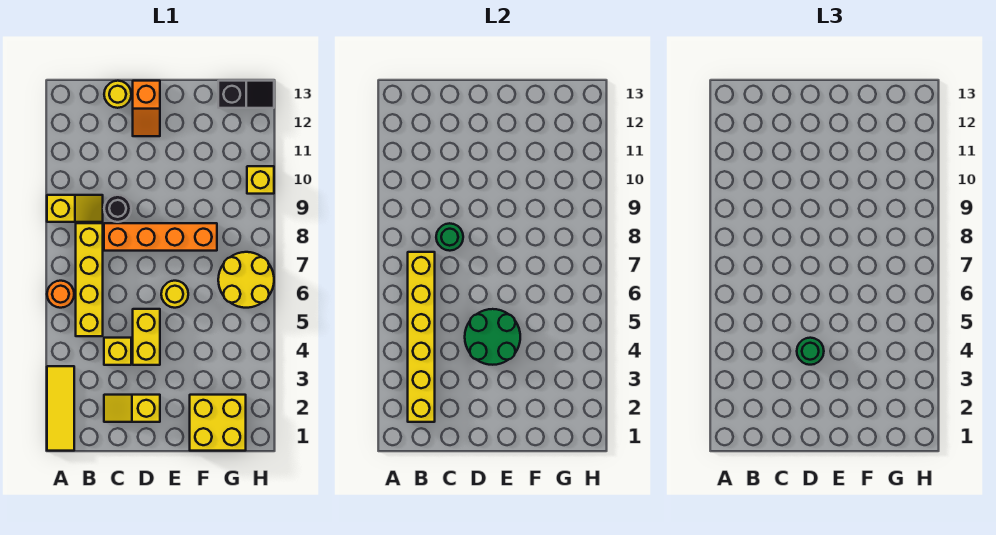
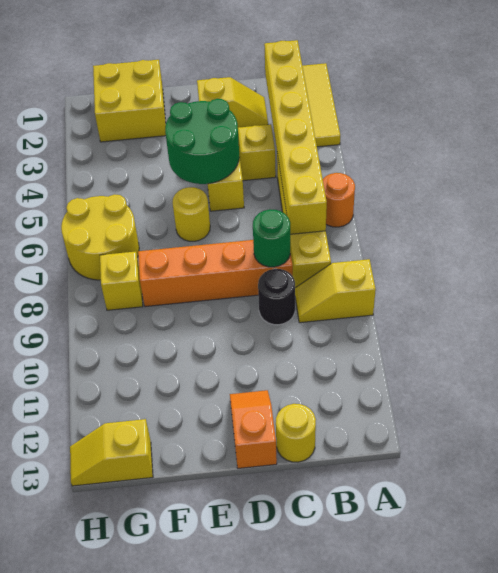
green 1x1 round brick [797,338,824,365] -> none
black 1x2 slope [218,81,274,108] -> yellow 1x2 slope [70,419,153,486]
yellow 1x1 brick [247,166,274,194] -> yellow 1x1 brick moved to [100,252,143,310]

